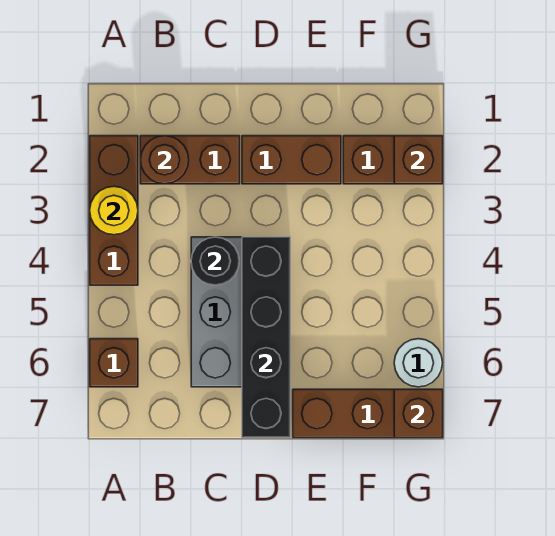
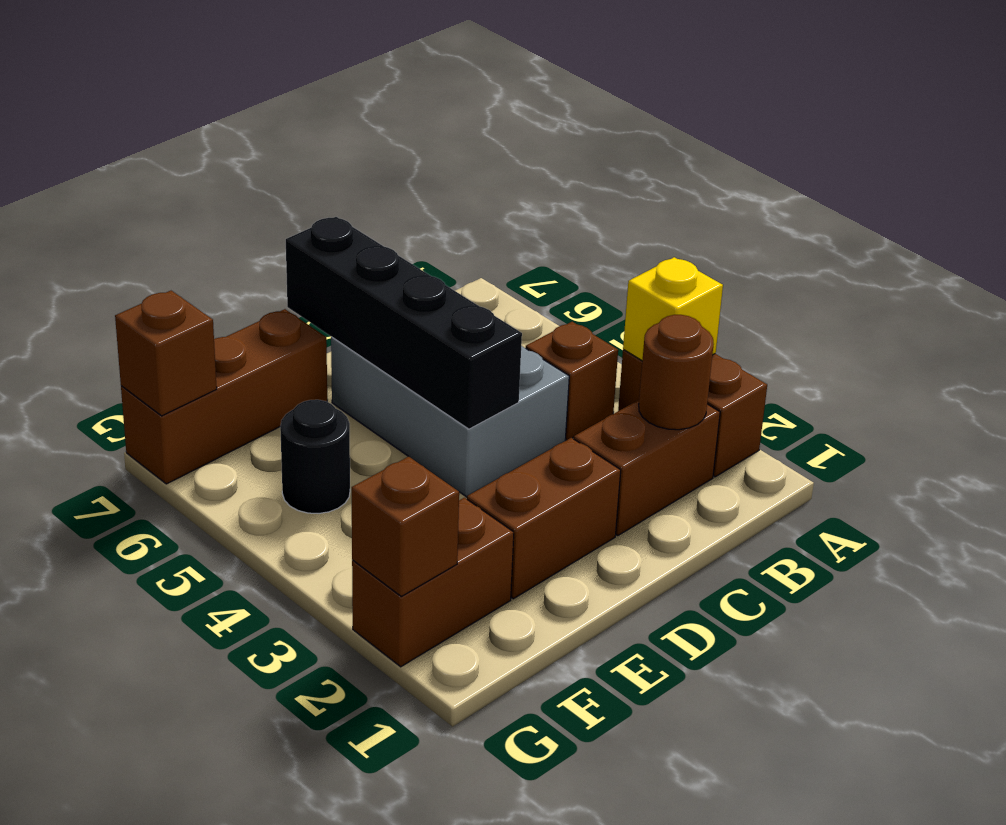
brown 1x3 brick [90,136,138,285] -> brown 1x2 brick [618,350,767,477]
yellow 1x1 round brick [90,186,138,235] -> yellow 1x1 brick [623,257,723,361]
brown 1x1 brick [90,339,138,387] -> brown 1x1 brick moved to [526,322,618,440]
black 1x1 round brick [191,237,239,285] -> black 1x1 round brick moved to [280,400,350,514]
white 1x1 round brick [394,339,443,387] -> none

